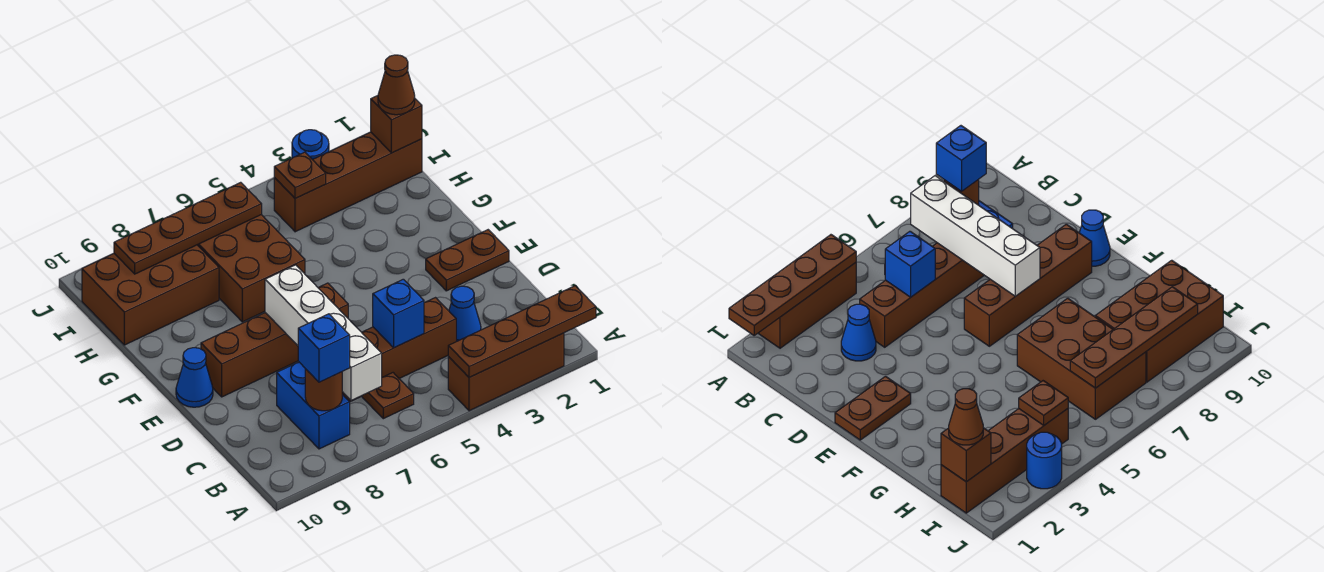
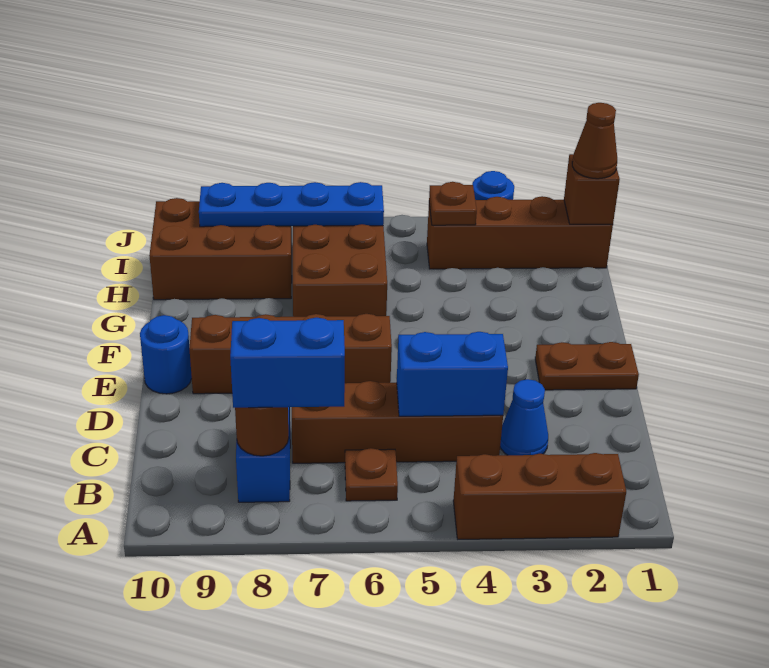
brown 1x4 plate [448,286,596,378] -> none
white 1x4 brick [265,265,382,400] -> none
blue 1x1 brick [298,314,350,382] -> blue 1x2 brick [230,317,345,408]
blue 1x1 brick [373,279,424,348] -> blue 1x2 brick [397,332,508,416]
blue 1x1 cone [176,348,213,407] -> blue 1x1 round brick [140,315,192,394]
brown 1x4 plate [114,182,262,274] -> blue 1x4 plate [199,182,384,227]

